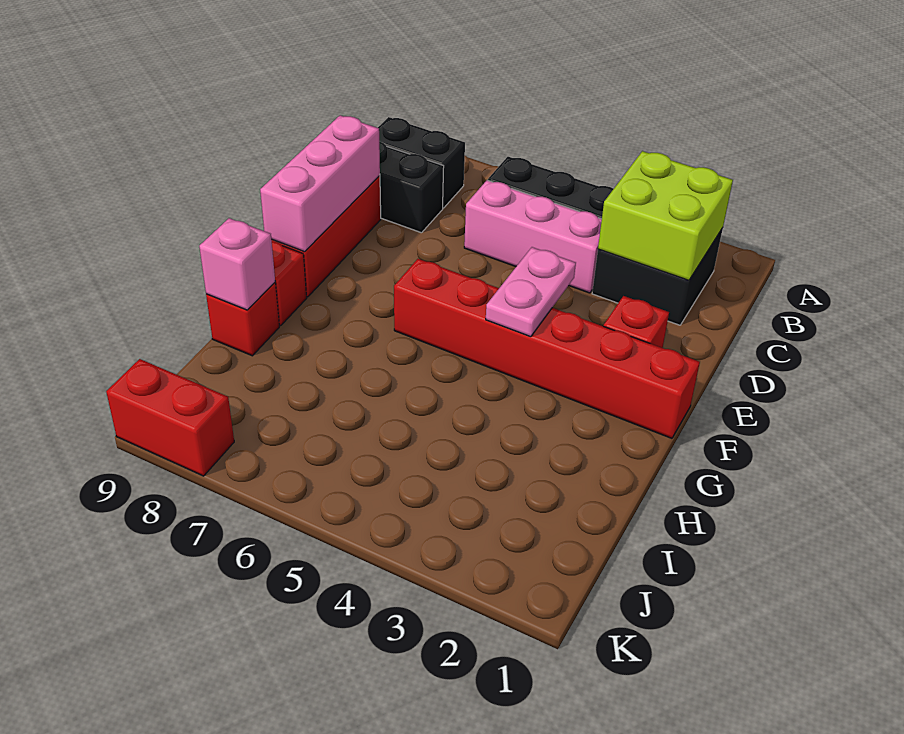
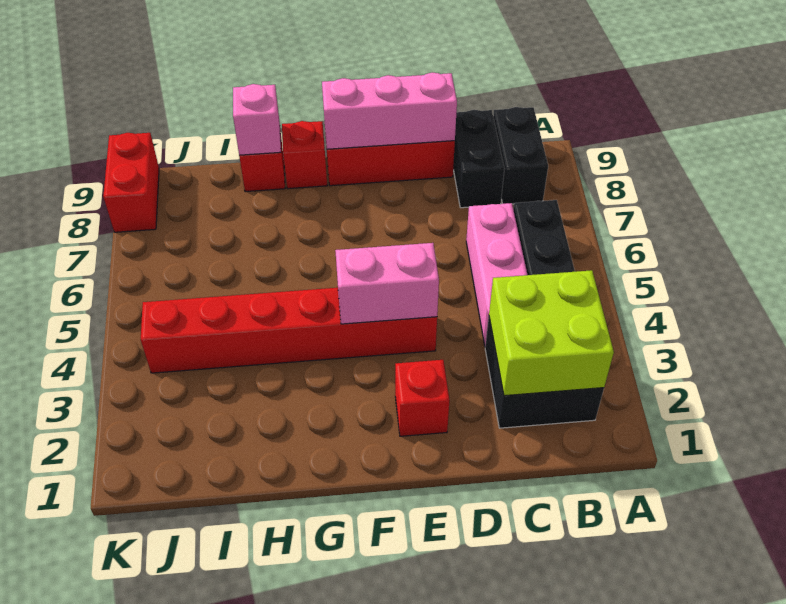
pink 1x2 plate [486,247,576,337] -> pink 1x2 brick [335,243,439,324]
red 1x6 brick [394,259,700,438] -> red 1x6 brick turned to [141,288,437,373]

